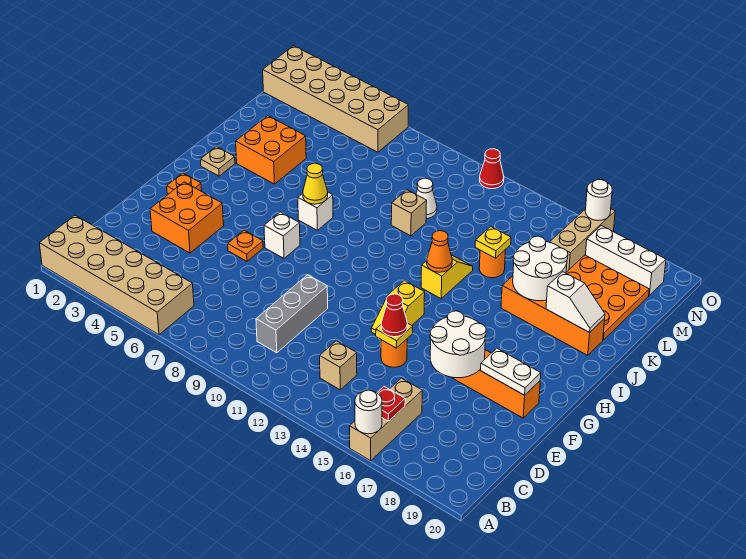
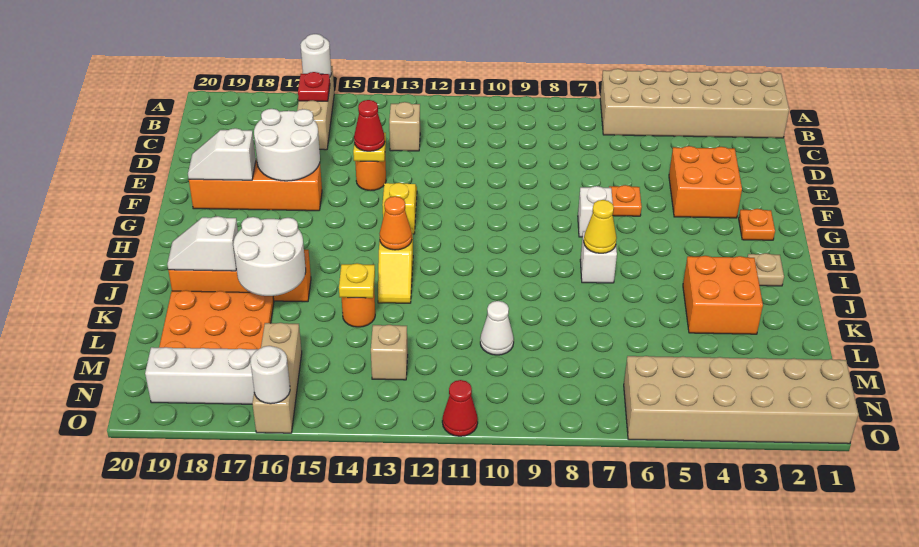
grey 1x3 brick [256,275,328,353] -> none
white 1x2 plate [481,348,541,395] -> white 1x2 slope [188,128,256,180]
tan 1x1 brick [391,190,427,236] -> tan 1x1 brick moved to [371,325,408,380]

